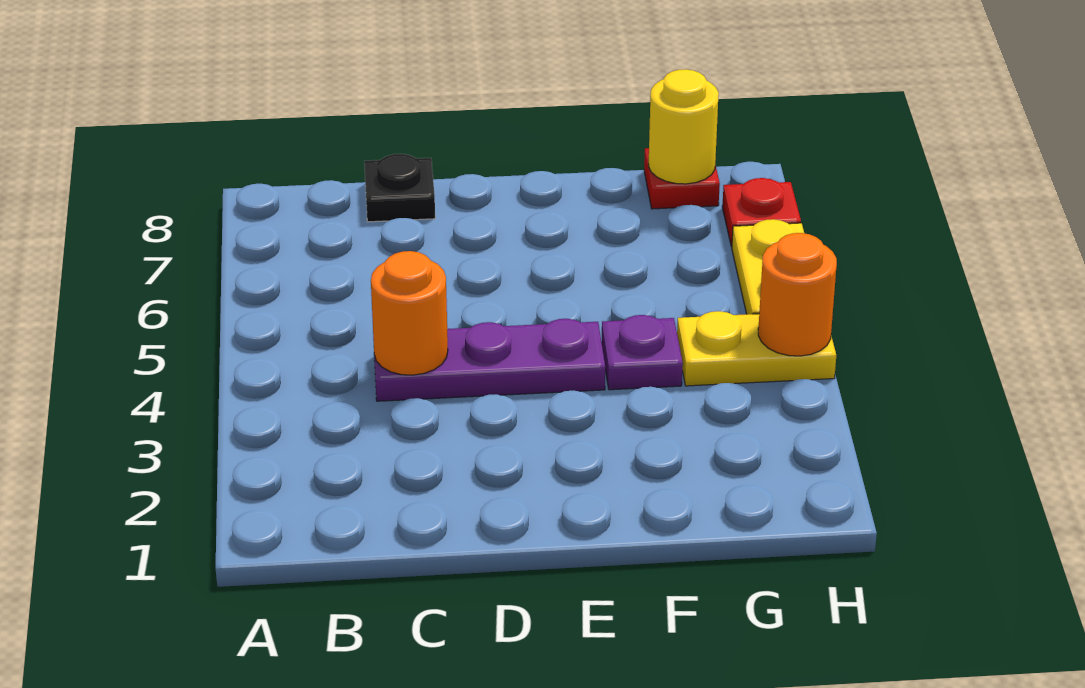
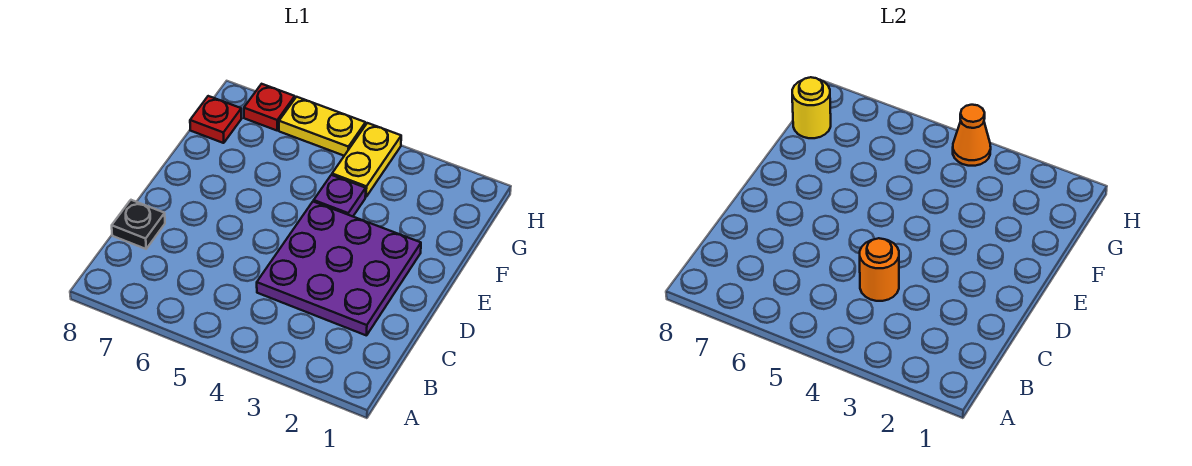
purple 1x3 plate [373,319,605,401] -> purple 3x3 plate [257,201,421,336]
orange 1x1 round brick [758,233,837,356] -> orange 1x1 cone [953,105,991,166]

